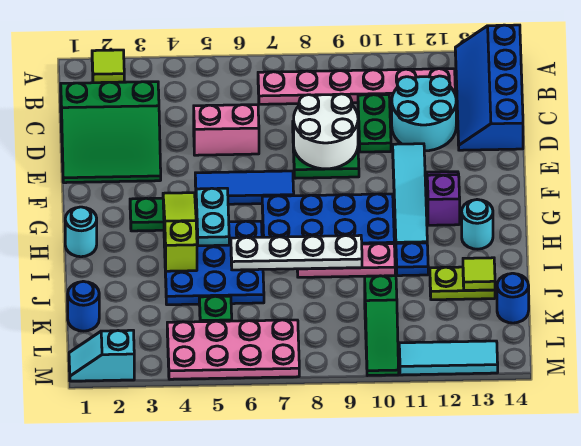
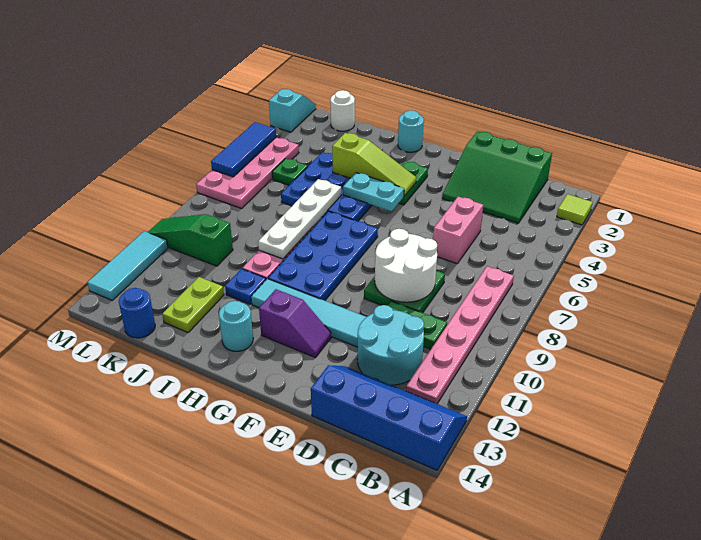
green 3x3 slope [61,82,161,183] -> green 3x3 slope turned to [442,131,552,223]
blue 1x3 tile [195,171,294,204] -> blue 1x3 tile moved to [211,122,276,177]
lime 1x1 tile [463,258,495,290] -> none
blue 1x1 round brick [68,281,99,331] -> white 1x1 round brick [330,90,355,131]

